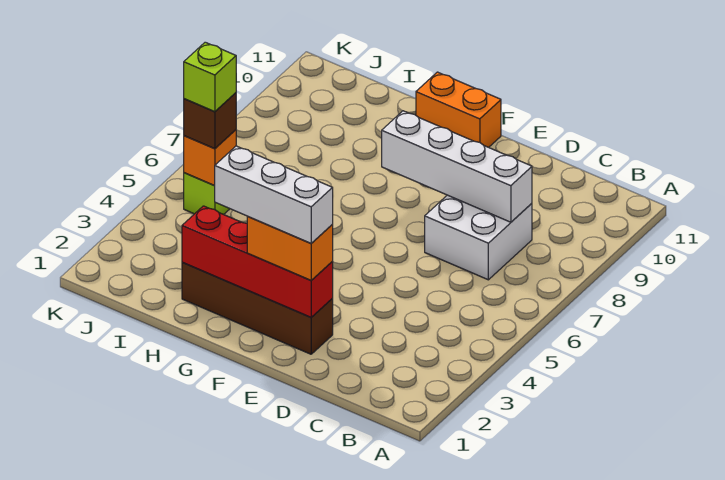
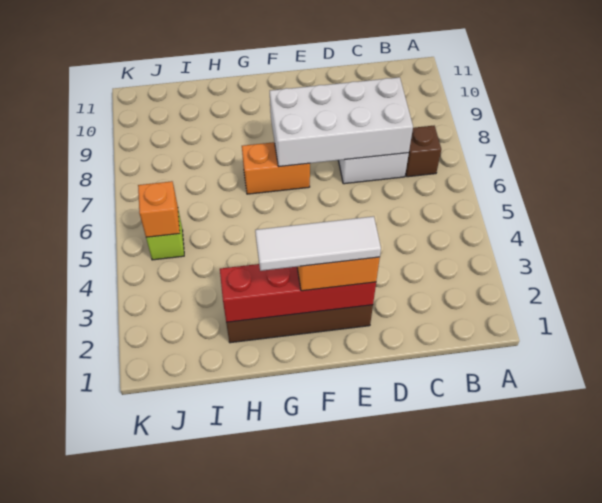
white 1x4 brick [382,111,532,222] -> white 2x4 brick [270,77,413,167]
white 1x3 brick [215,146,333,243] -> white 1x3 tile [255,216,381,271]
orange 1x2 brick [416,72,501,147] -> orange 1x2 brick moved to [242,142,310,194]
brown 1x1 brick [184,93,236,149] -> brown 1x1 brick moved to [406,126,441,177]
lime 1x1 brick [184,42,236,112] -> none

